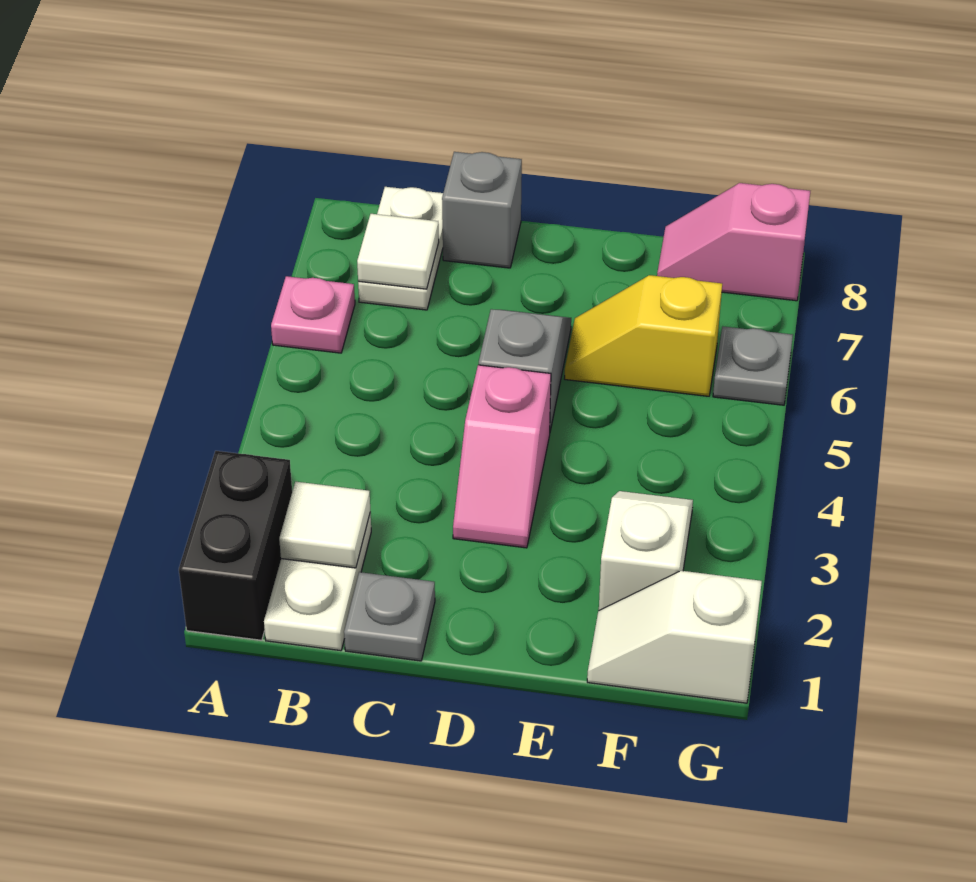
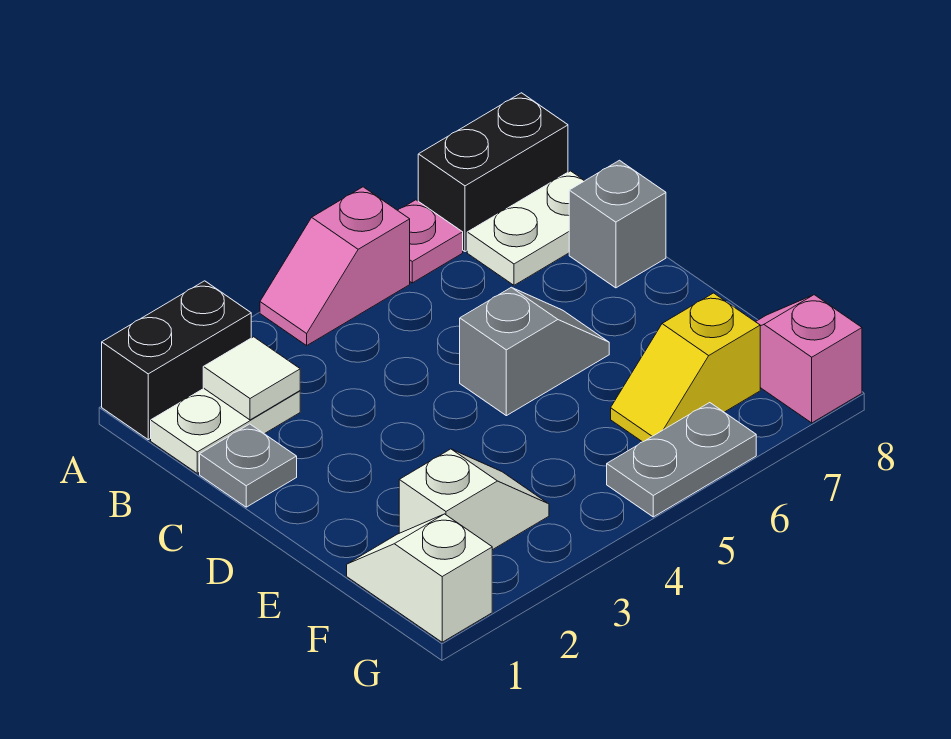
none -> black 1x2 brick [418,93,568,252]
white 1x1 tile [357,214,439,289] -> none
pink 1x2 slope [453,365,551,548] -> pink 1x2 slope moved to [260,187,410,345]
yellow 1x2 slope [565,275,722,396] -> yellow 1x2 slope turned to [611,293,760,442]
grey 1x1 plate [713,327,793,405] -> grey 1x2 plate [607,403,756,517]

